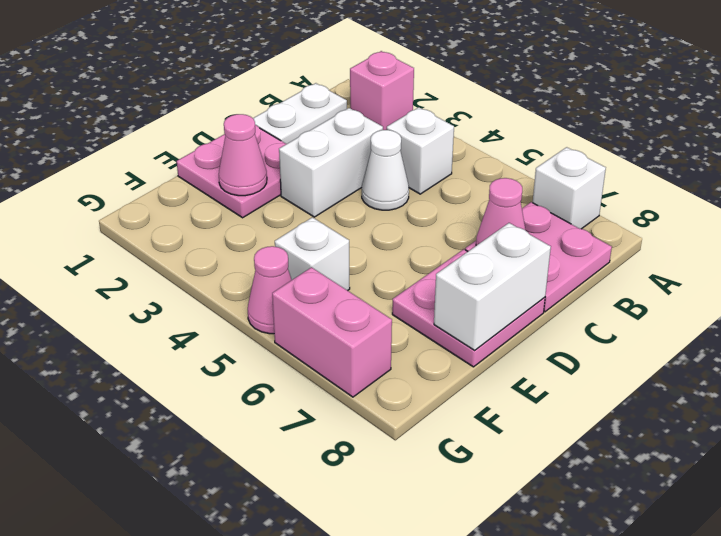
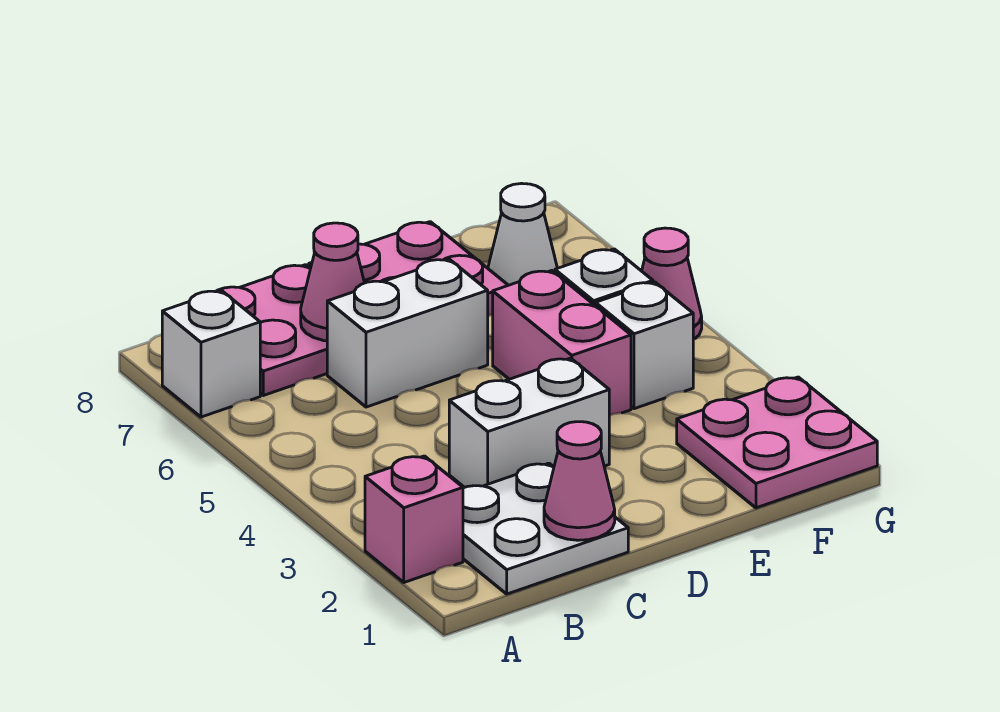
white 1x2 plate [253,83,347,144] -> white 2x2 plate [463,463,628,594]
white 1x1 brick [387,107,454,194] -> white 1x1 brick moved to [596,282,693,409]
white 1x1 cone [362,130,409,210] -> white 1x1 cone moved to [488,183,557,285]
pink 2x2 plate [177,125,286,218] -> pink 2x2 plate moved to [677,377,877,508]
white 1x2 brick [434,223,551,350] -> white 1x2 brick moved to [327,259,488,407]
pink 1x1 cone [219,114,267,196] -> pink 1x1 cone moved to [544,422,615,540]
pink 1x2 brick [272,267,392,397] -> pink 1x2 brick moved to [493,271,631,415]

